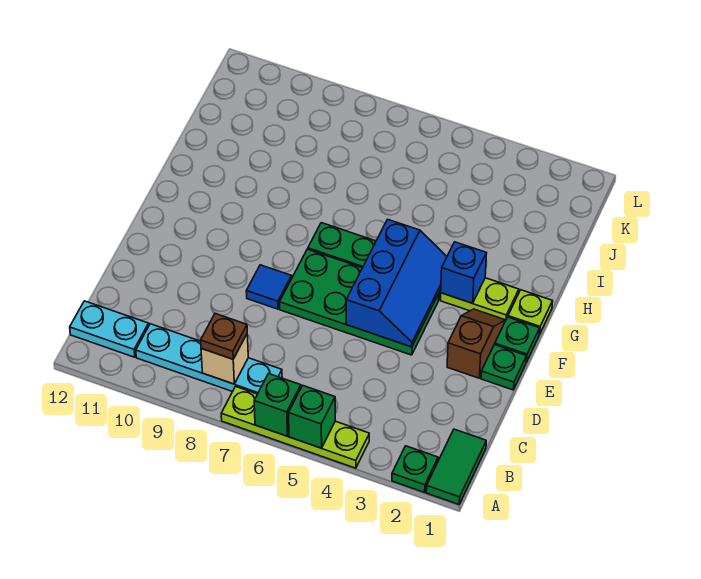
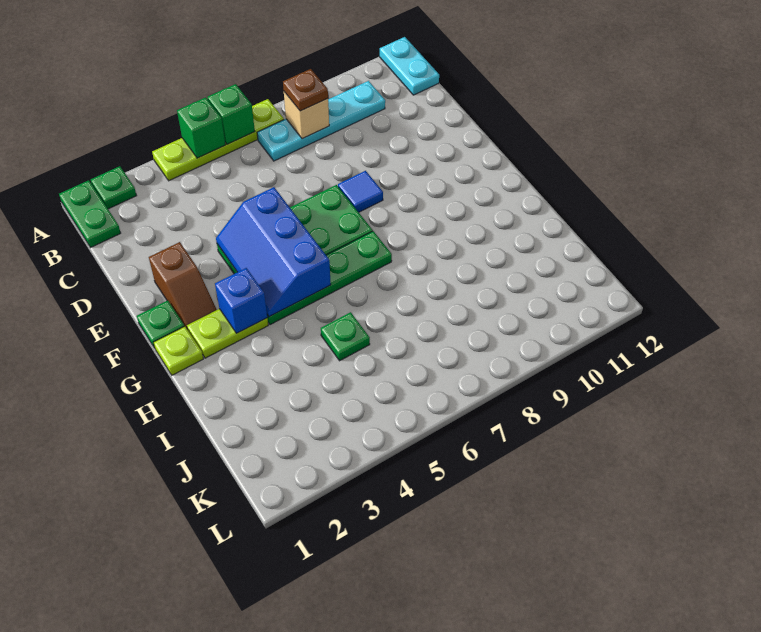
green 1x2 tile [426,429,486,504] -> green 1x2 plate [59,180,121,248]
cyan 1x2 plate [70,301,149,357] -> cyan 1x2 plate turned to [380,37,439,95]
green 1x1 plate [481,345,527,390] -> green 1x1 plate moved to [321,312,370,361]

